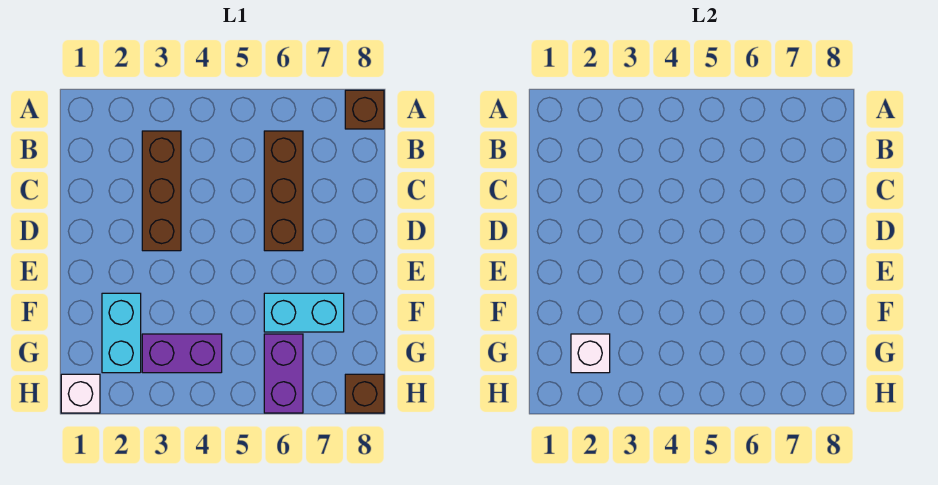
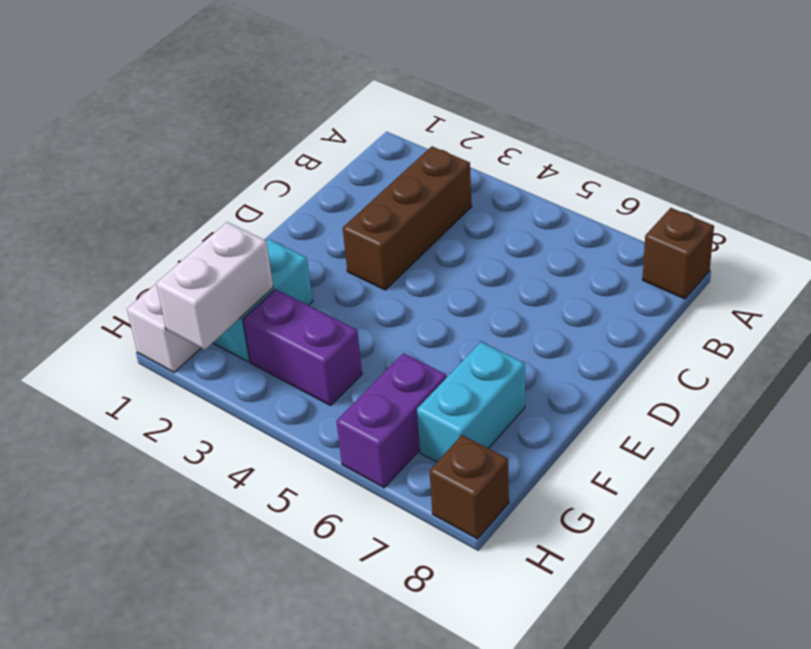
brown 1x3 brick [264,131,303,251] -> none
cyan 1x2 brick [264,293,344,332] -> cyan 1x2 brick turned to [417,342,525,462]
white 1x1 brick [571,334,610,373] -> white 1x2 brick [156,222,273,350]

